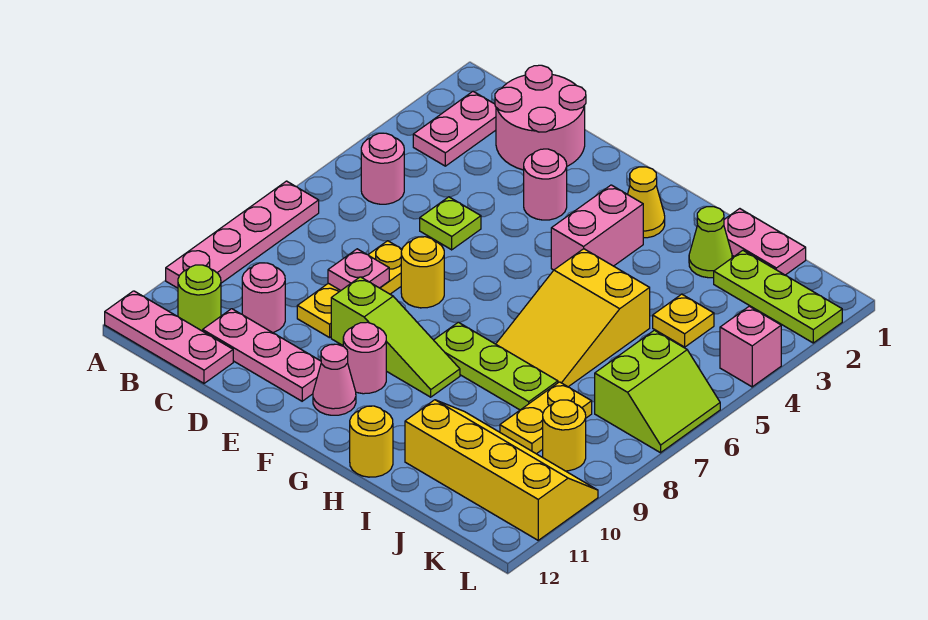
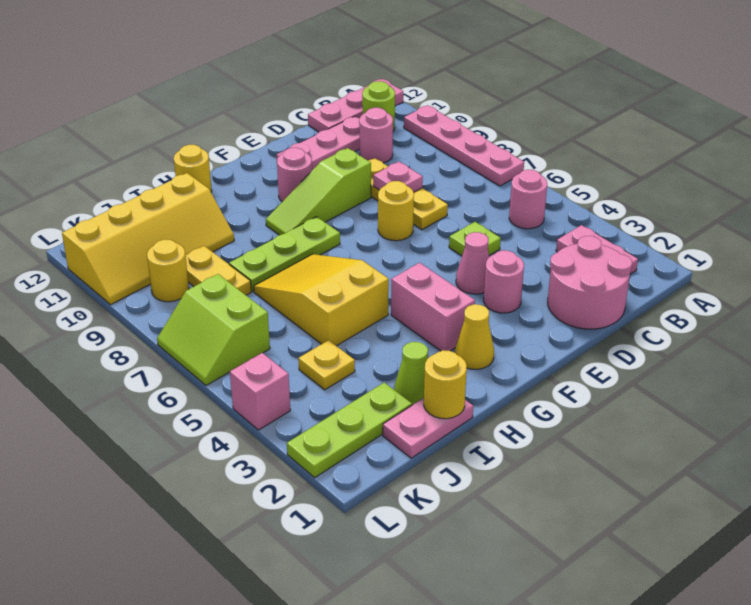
pink 1x1 cone [313,344,356,415] -> pink 1x1 cone moved to [456,232,489,294]
none -> yellow 1x1 round brick [424,350,467,419]

